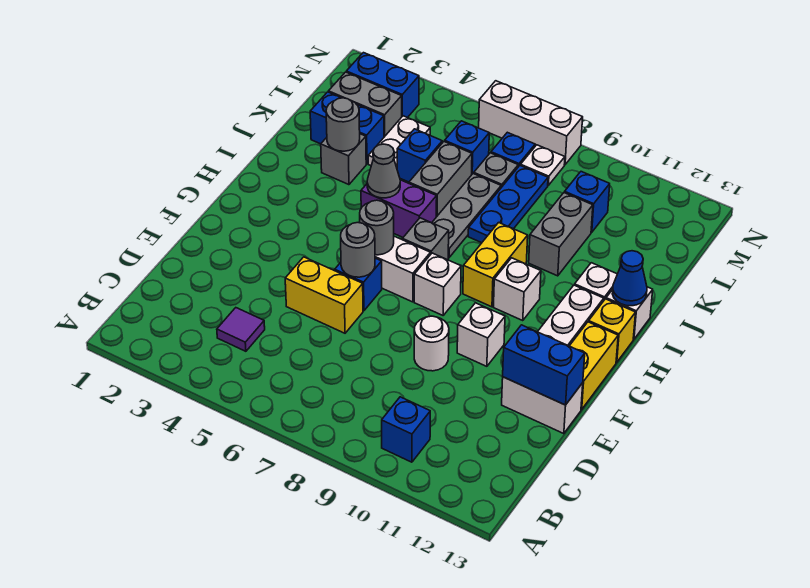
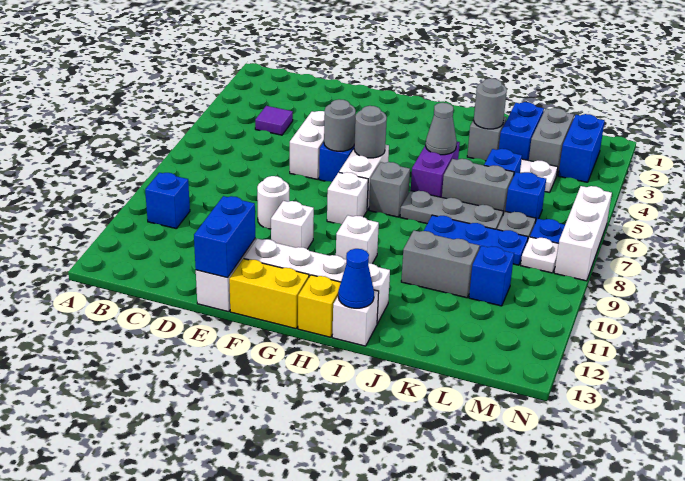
yellow 1x2 brick [285,257,363,333] -> white 1x2 brick [290,111,325,179]
yellow 1x2 brick [463,223,528,307] -> none

